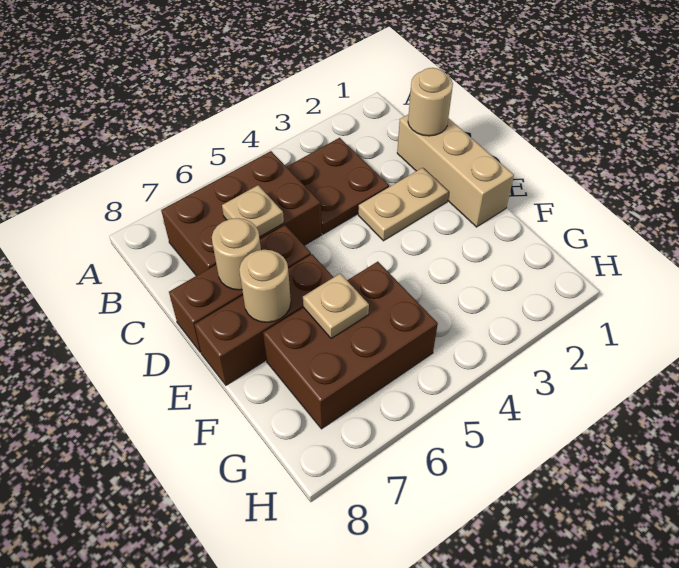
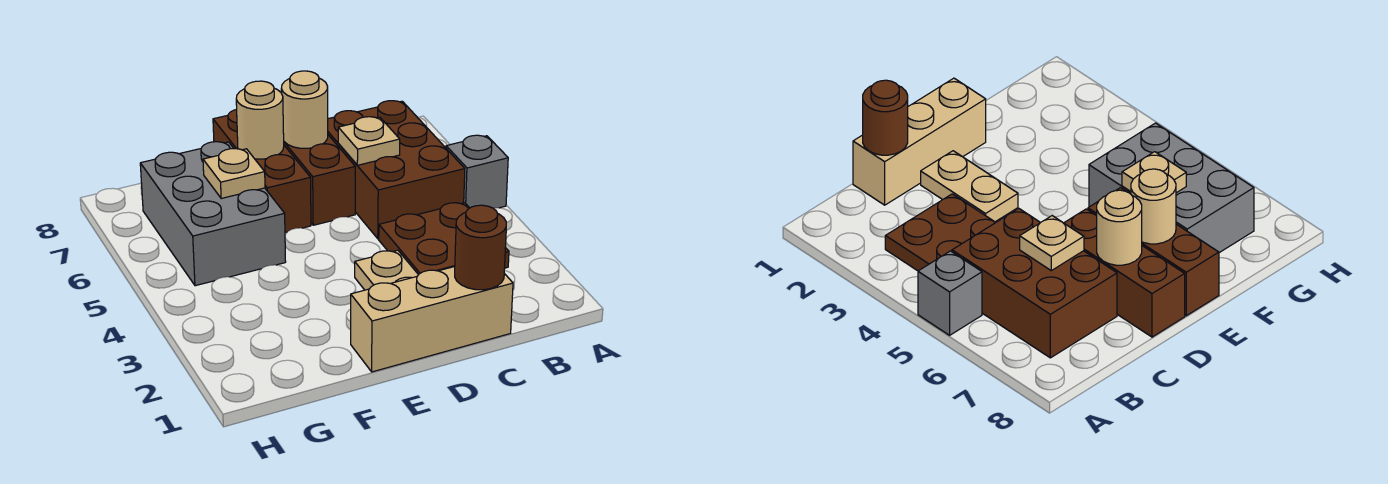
none -> grey 1x1 brick [446,135,508,208]
tan 1x1 round brick [408,68,453,136] -> brown 1x1 round brick [455,205,506,290]
brown 2x3 brick [263,262,438,429] -> grey 2x3 brick [140,142,286,286]

